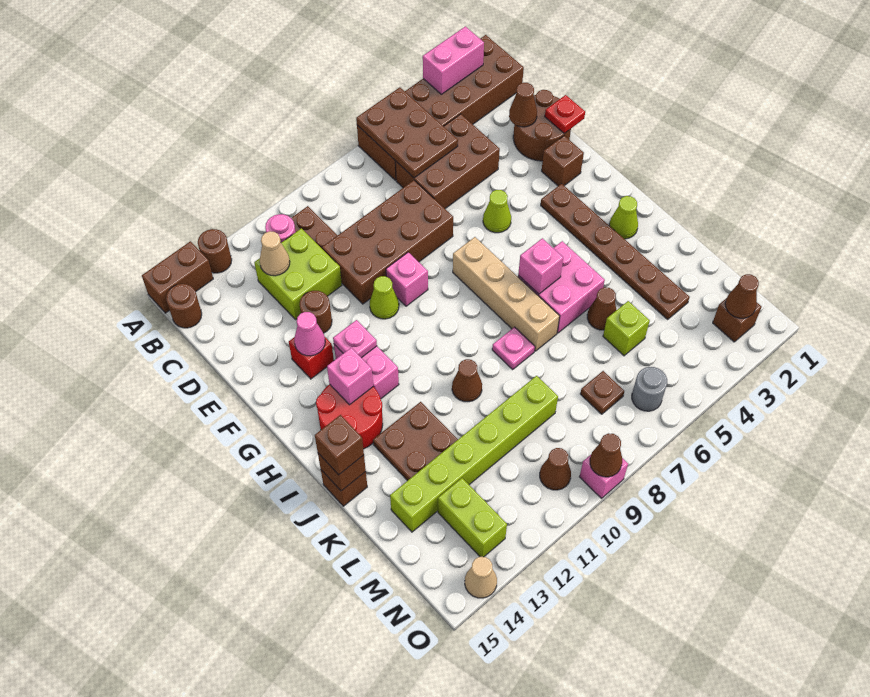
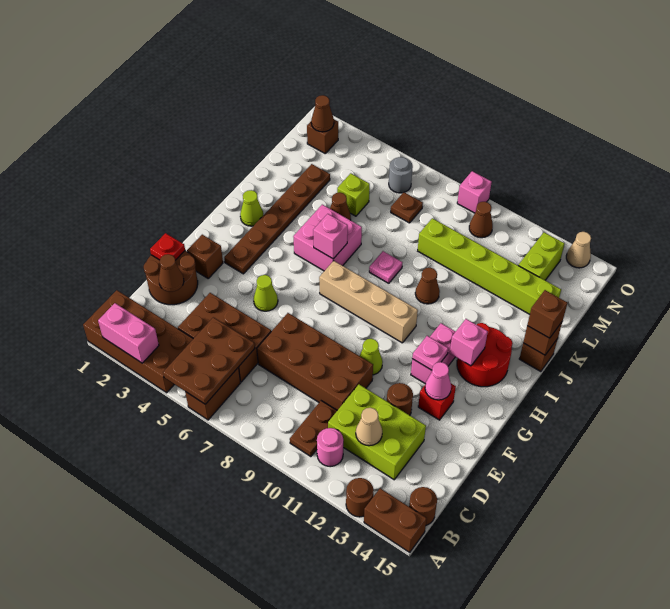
lime 2x2 brick [254,228,342,319] -> lime 2x3 brick [328,385,426,480]
pink 1x1 brick [386,252,428,306] -> none
tan 1x4 brick [453,237,560,351] -> tan 1x4 brick turned to [319,261,418,343]
brown 2x2 plate [373,402,458,481] -> none
brown 1x1 cone [590,433,622,477] -> none

